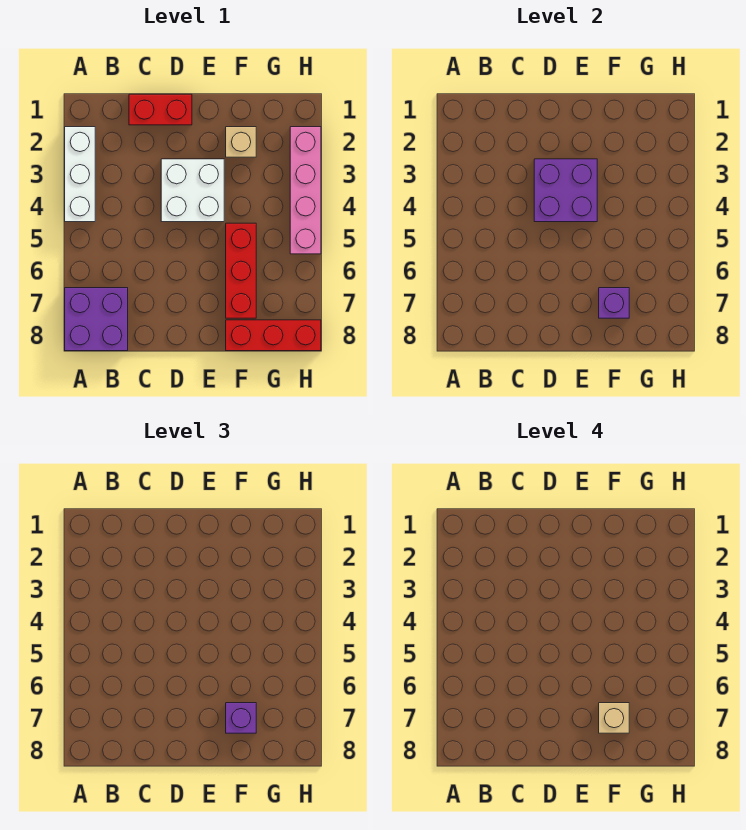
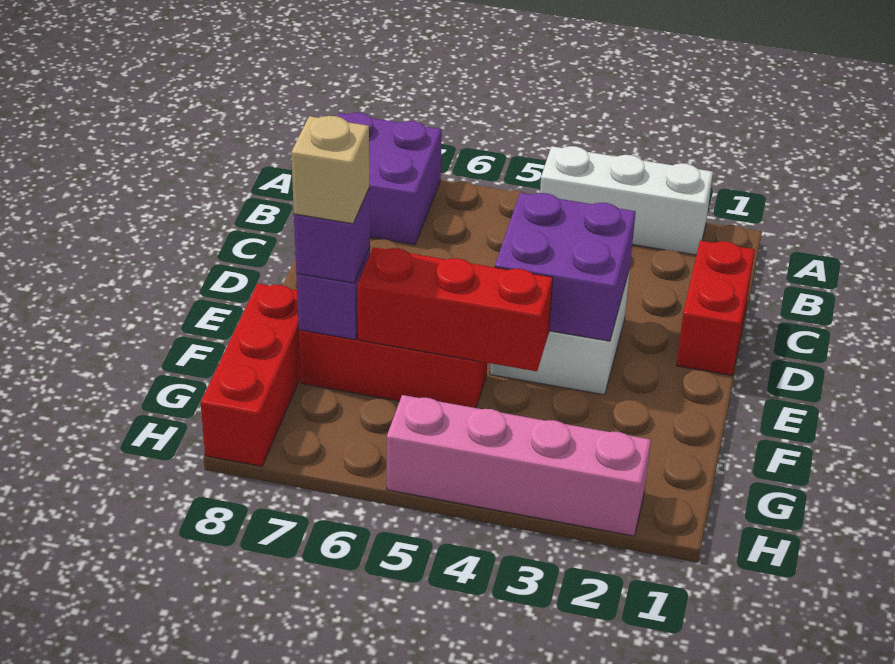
tan 1x1 brick [226,127,256,157] -> none
none -> red 1x3 brick [357,247,553,371]

